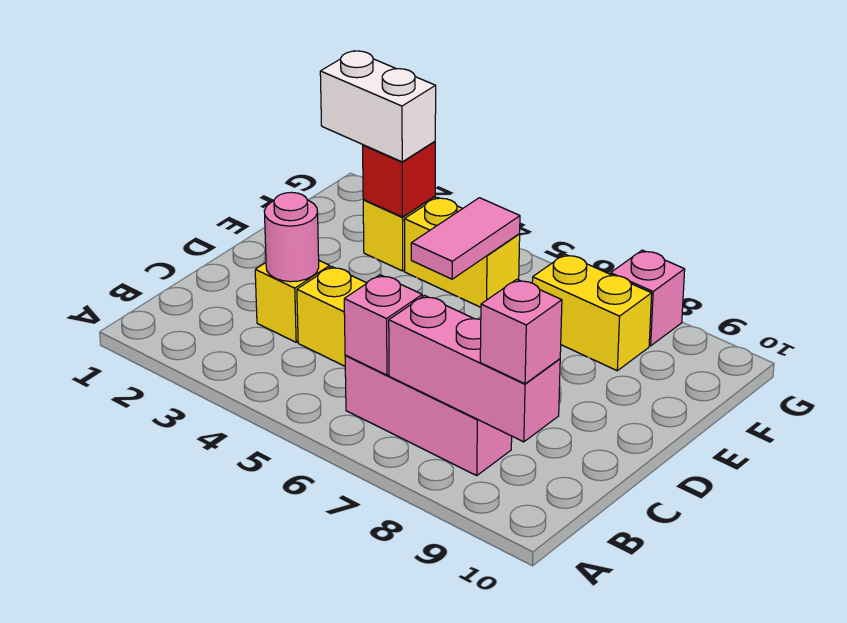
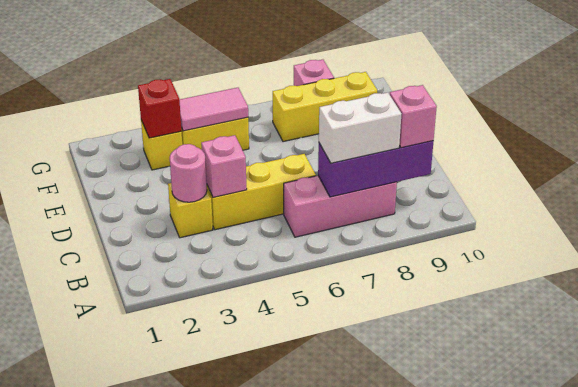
pink 1x1 brick [344,275,422,375] -> pink 1x1 brick moved to [201,135,247,197]
pink 1x3 brick [389,296,560,442] -> purple 1x3 brick [318,141,434,197]
pink 1x2 tile [411,198,520,279] -> pink 1x2 tile turned to [179,88,248,131]
white 1x2 brick [320,51,436,162] -> white 1x2 brick moved to [319,93,401,163]
yellow 1x2 brick [532,254,652,371] -> yellow 1x3 brick [273,72,377,142]

